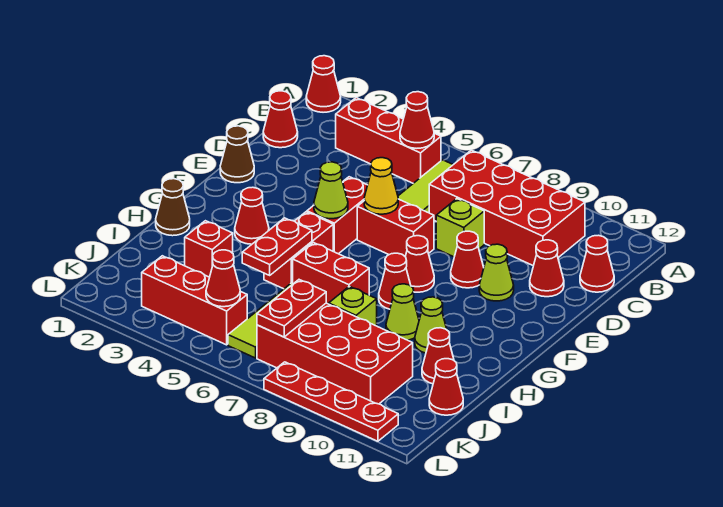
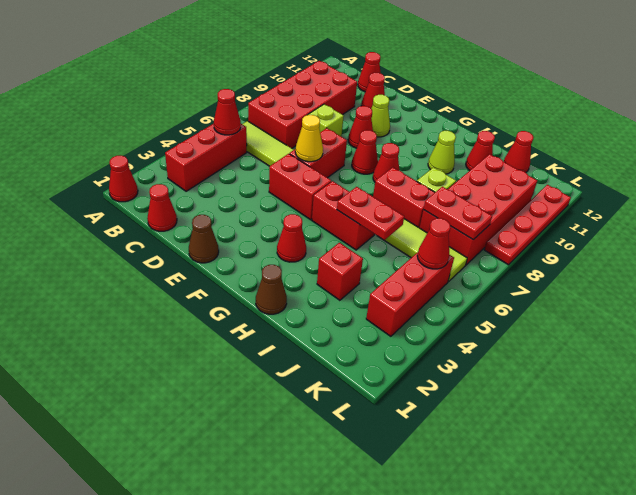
lime 1x1 cone [314,162,348,219] -> none
red 1x2 brick [293,243,369,304] -> red 1x2 brick turned to [373,167,435,228]
lime 1x1 cone [386,284,419,340] -> none

